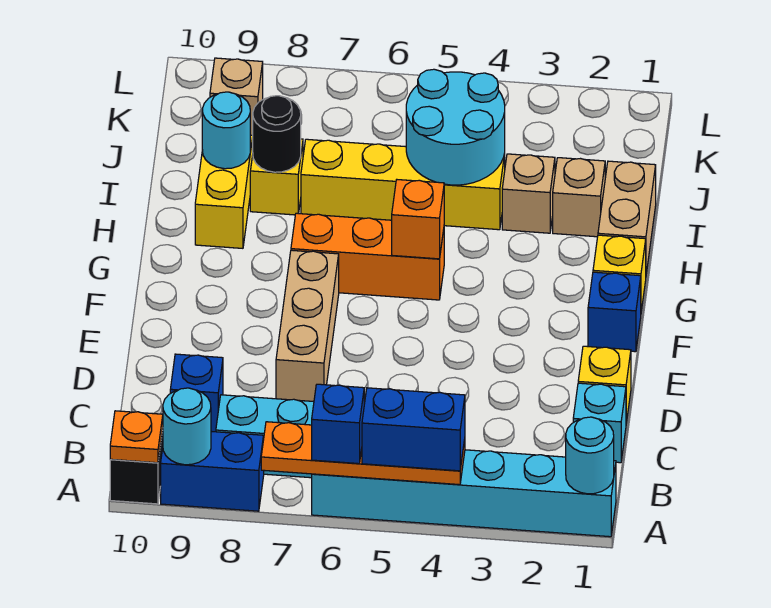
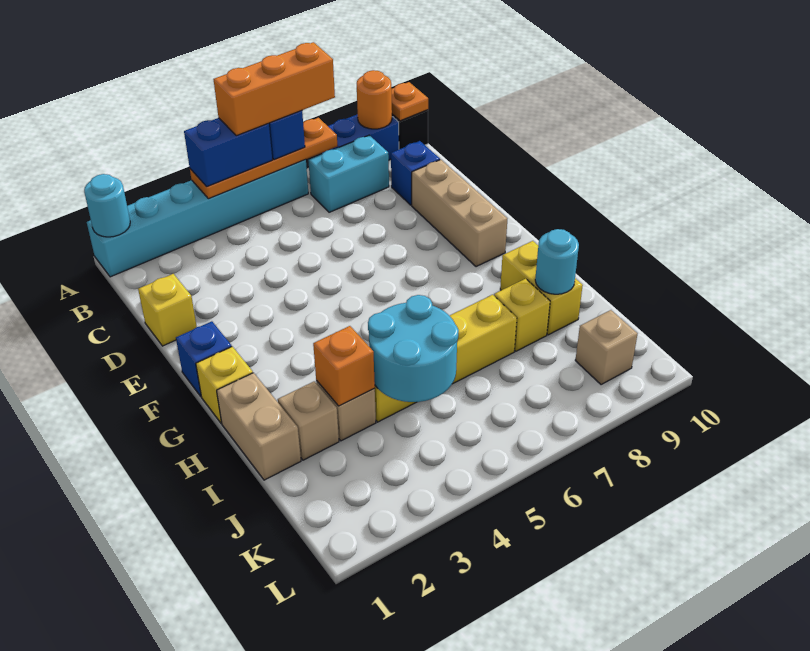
cyan 1x1 round brick [163,388,211,465] -> orange 1x1 round brick [357,70,392,129]
cyan 1x1 brick [573,383,626,463] -> none
tan 1x3 brick [276,250,339,401] -> tan 1x3 brick moved to [412,160,507,267]
orange 1x3 brick [291,213,444,300] -> orange 1x3 brick moved to [213,42,335,136]
orange 1x1 brick [392,180,444,259] -> orange 1x1 brick moved to [313,326,375,406]
black 1x1 round brick [253,96,301,172] -> none

